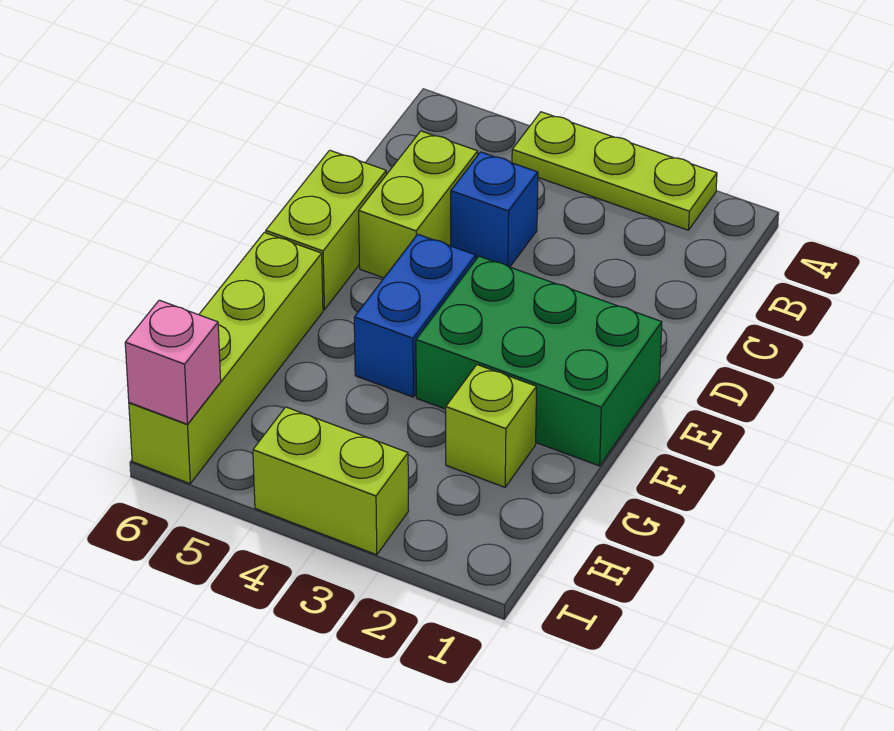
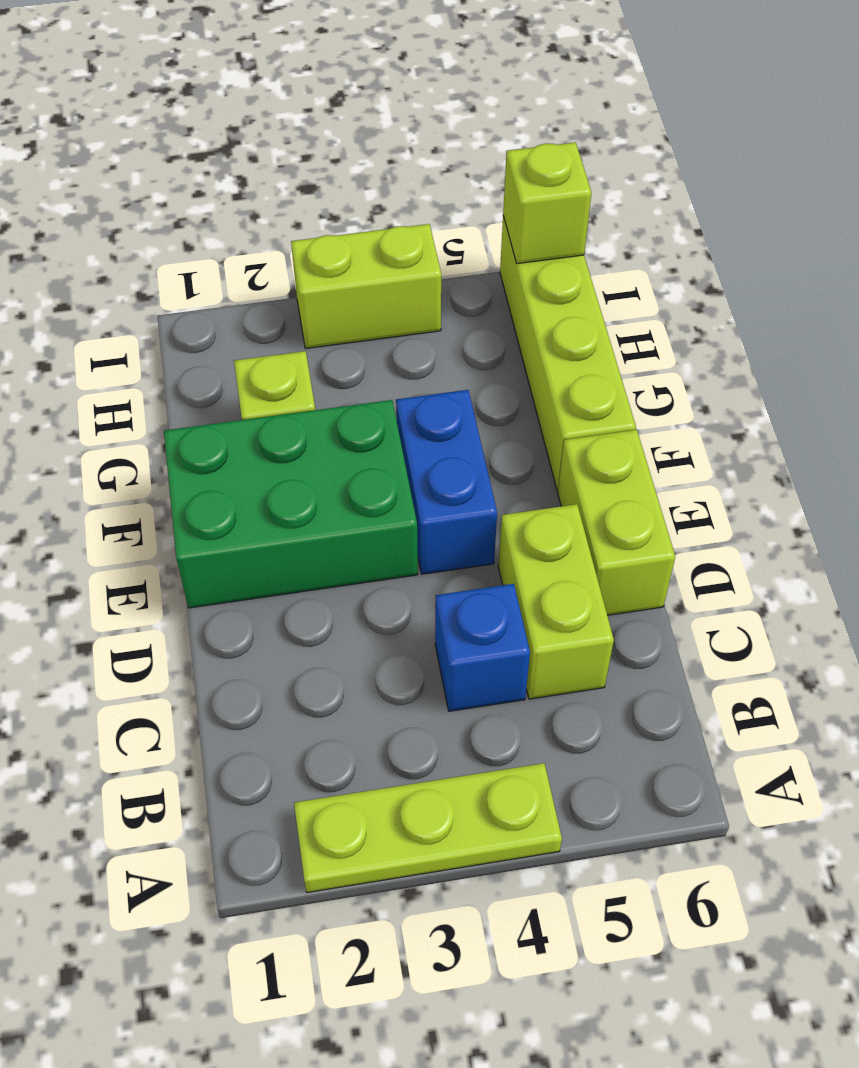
pink 1x1 brick [125,300,221,424] -> lime 1x1 brick [503,142,591,264]

